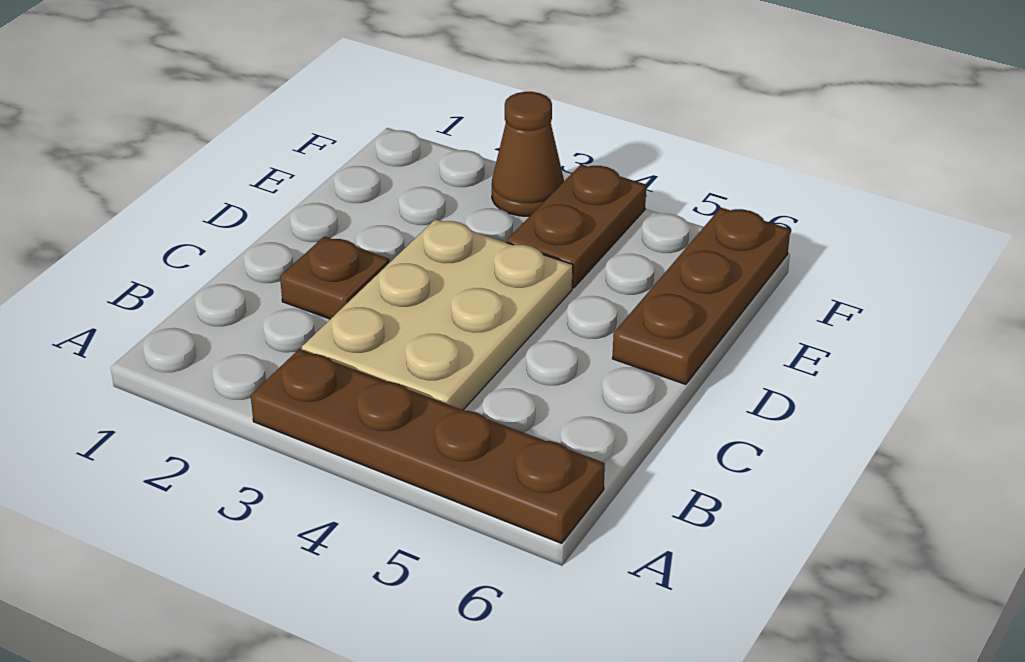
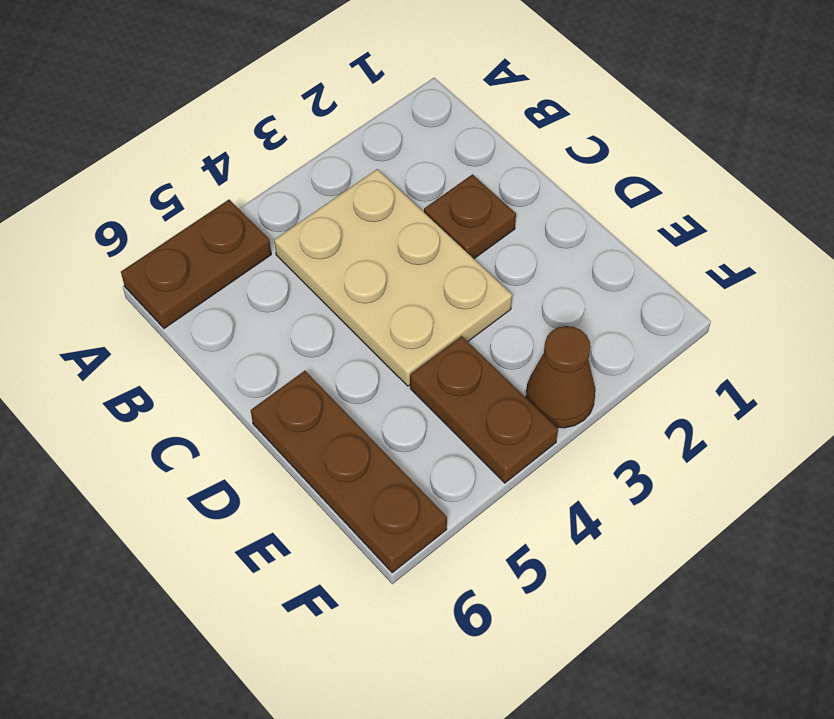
brown 1x4 plate [251,349,605,543] -> brown 1x2 plate [121,200,271,328]

